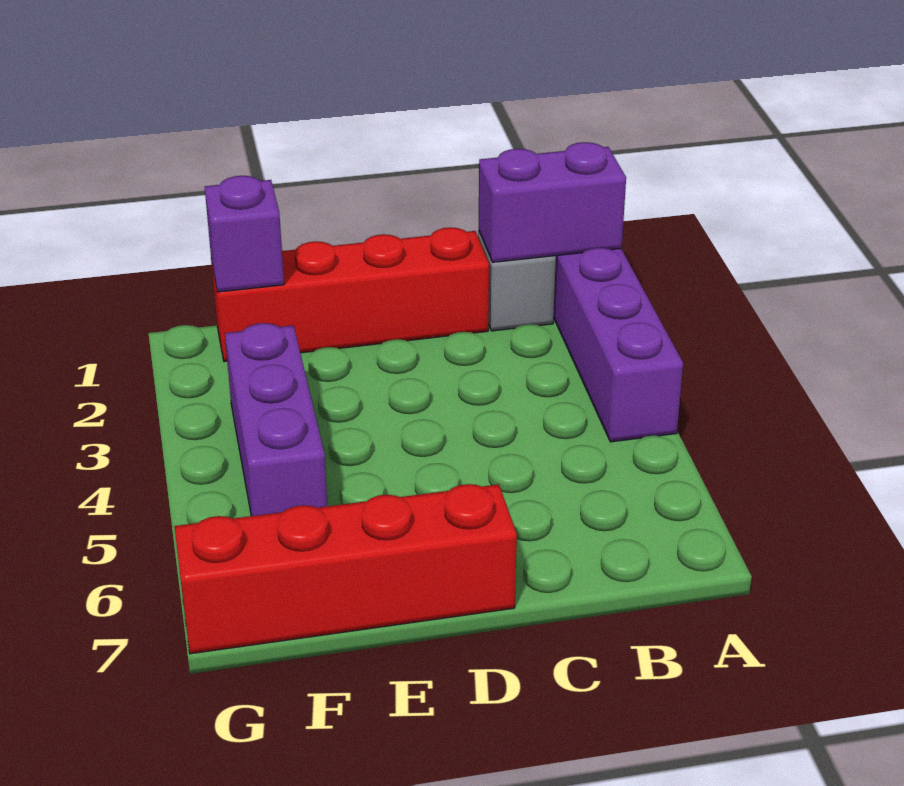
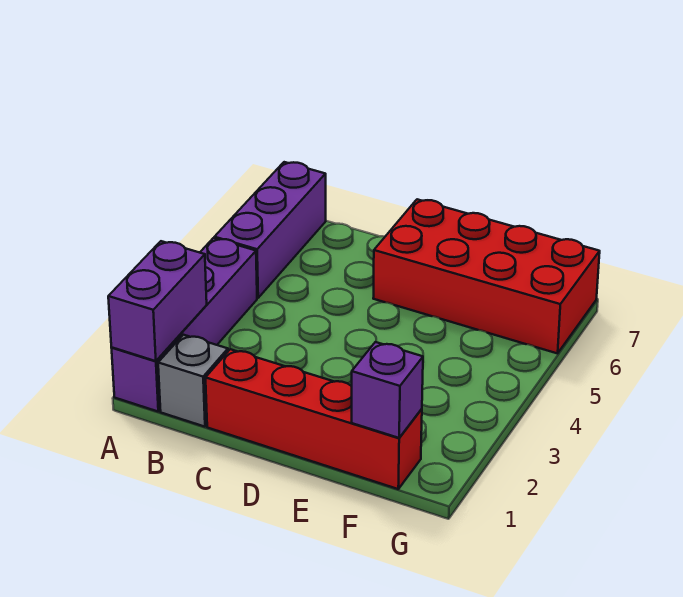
purple 1x2 brick [479,142,626,262] -> purple 1x2 brick turned to [108,241,207,361]
red 1x4 brick [174,484,517,654] -> red 2x4 brick [373,199,600,353]
purple 1x3 brick [225,323,327,516] -> purple 1x3 brick moved to [214,162,326,298]

